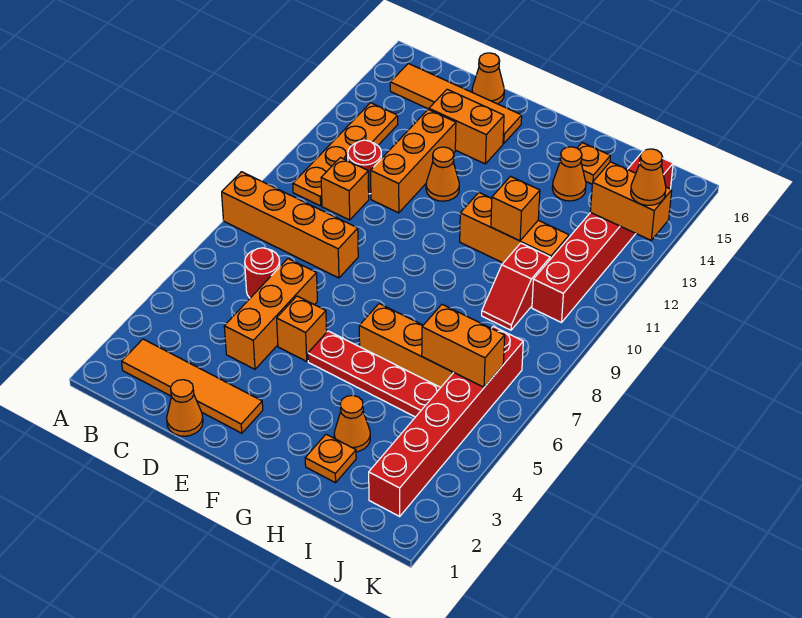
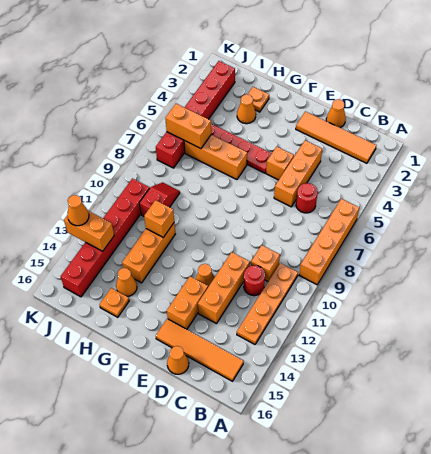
orange 1x4 brick [222,172,358,278] -> orange 1x4 brick turned to [299,199,359,285]
orange 1x2 brick [429,89,504,164] -> orange 1x2 brick turned to [167,276,208,329]
orange 1x3 brick [460,193,569,263] -> orange 1x3 brick turned to [122,223,175,283]

